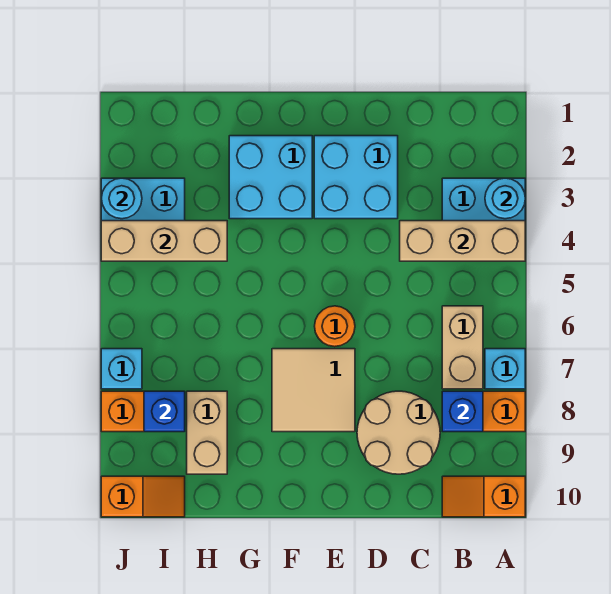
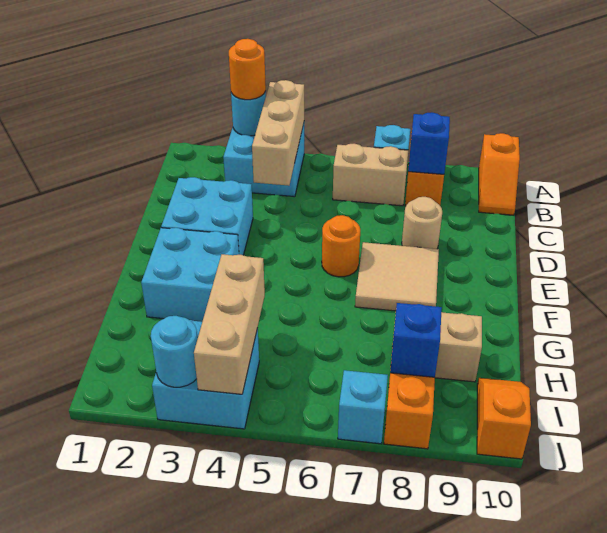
none -> orange 1x1 round brick [229,39,266,100]
tan 2x2 round brick [357,391,440,474] -> tan 1x1 round brick [402,197,442,249]

